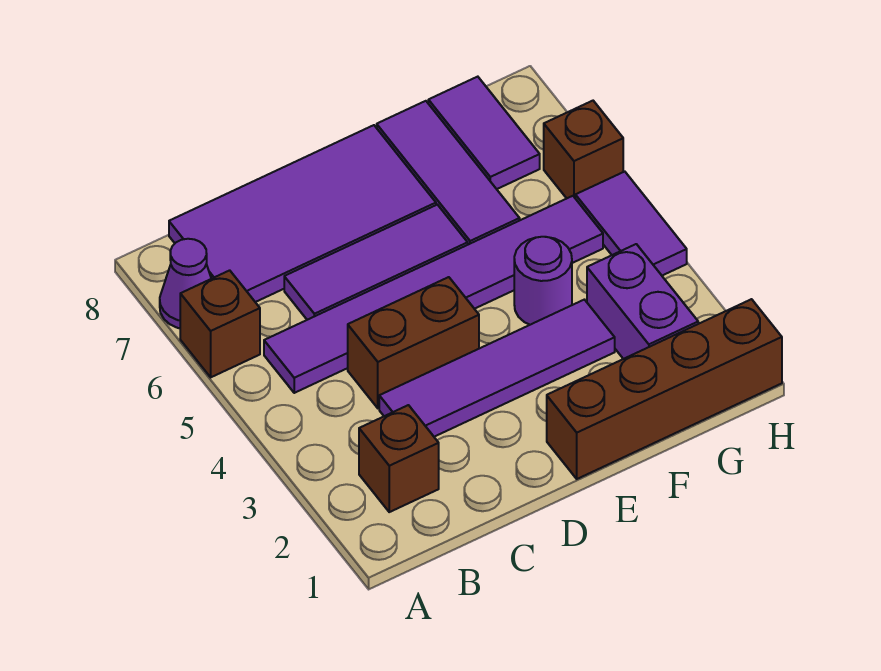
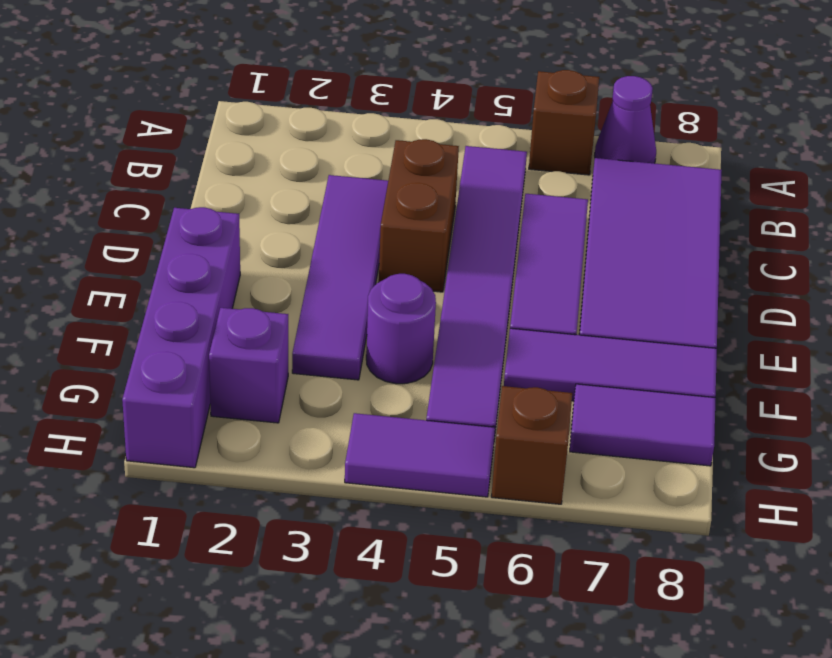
brown 1x1 brick [359,405,439,512] -> none
brown 1x4 brick [547,299,782,479] -> purple 1x4 brick [122,207,240,468]
purple 1x2 brick [587,244,698,359] -> purple 1x1 brick [209,308,288,423]

